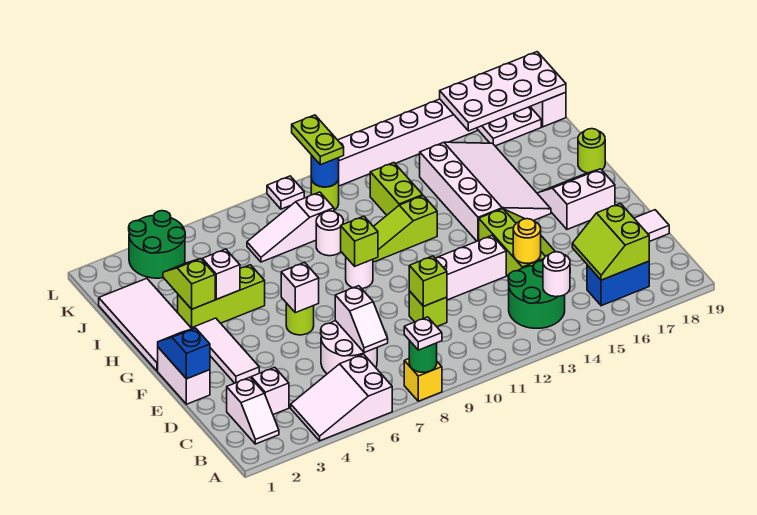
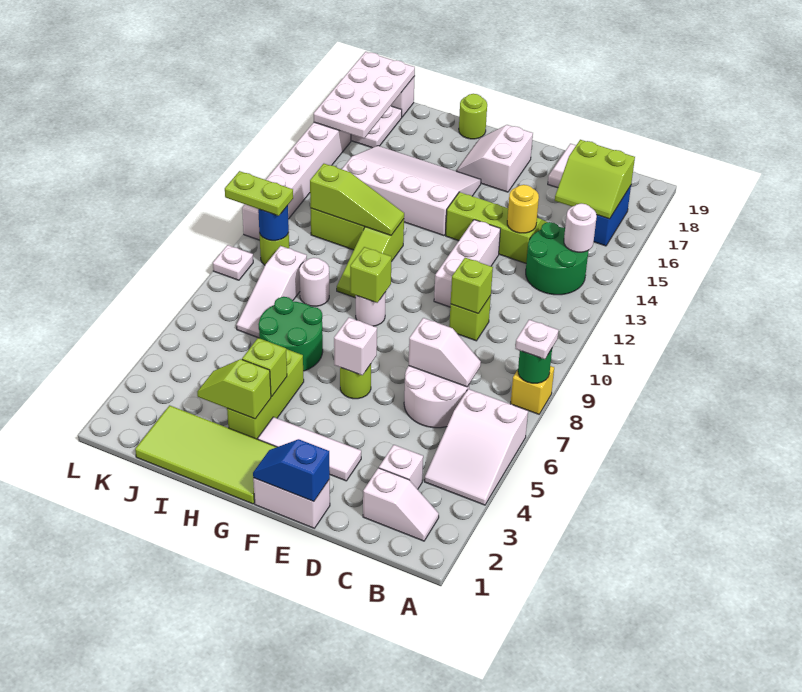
white 2x4 tile [99,278,192,371] -> lime 2x4 tile [135,405,276,504]
white 1x1 brick [202,249,240,299] -> lime 1x1 brick [242,338,287,397]
none -> lime 1x3 slope [310,164,404,235]
green 2x2 round brick [129,211,185,278] -> green 2x2 round brick moved to [259,297,323,371]

